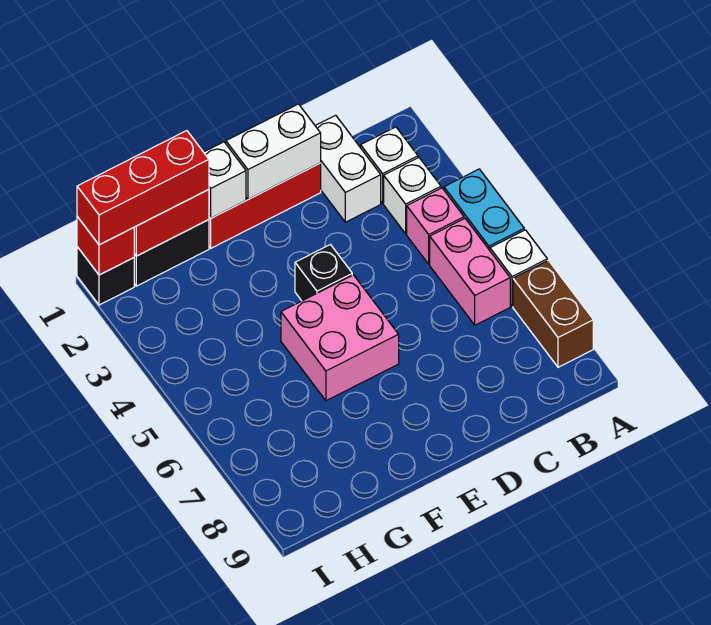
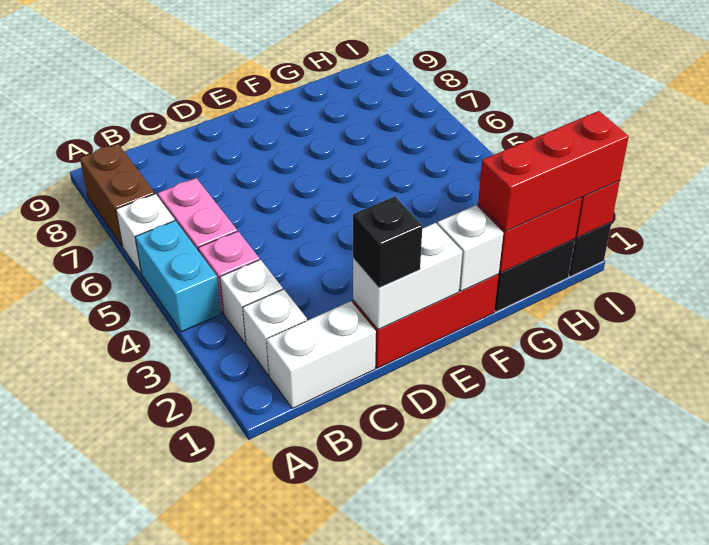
white 1x2 brick [315,115,381,222] -> white 1x2 brick turned to [267,301,376,408]
black 1x1 brick [295,245,352,301] -> black 1x1 brick moved to [353,197,422,288]
pink 2x2 brick [281,275,399,401] -> none

